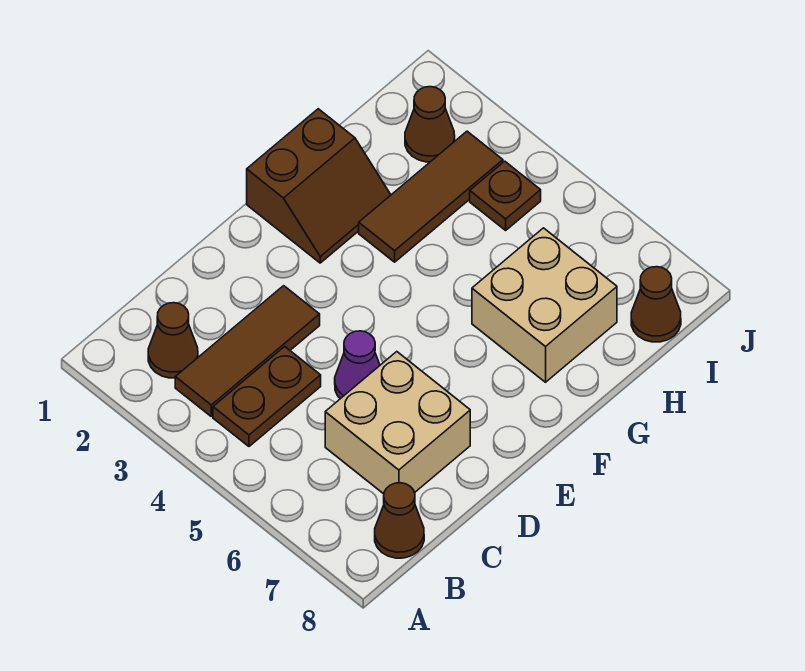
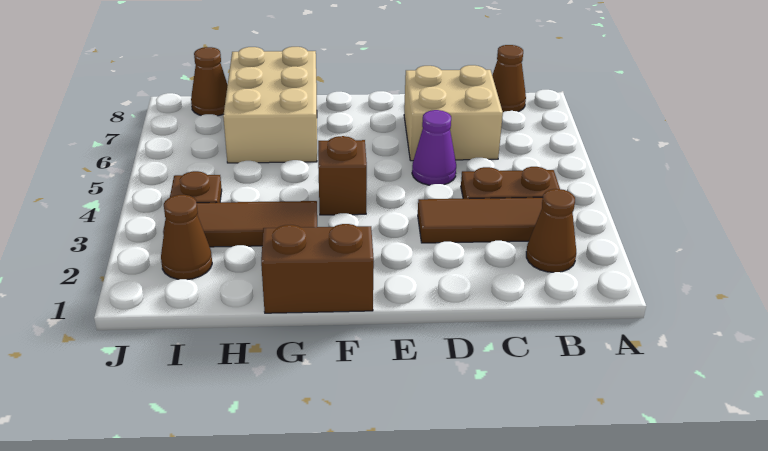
none -> brown 1x1 brick [318,136,367,215]
tan 2x2 brick [472,228,617,382] -> tan 2x3 brick [223,47,317,163]

